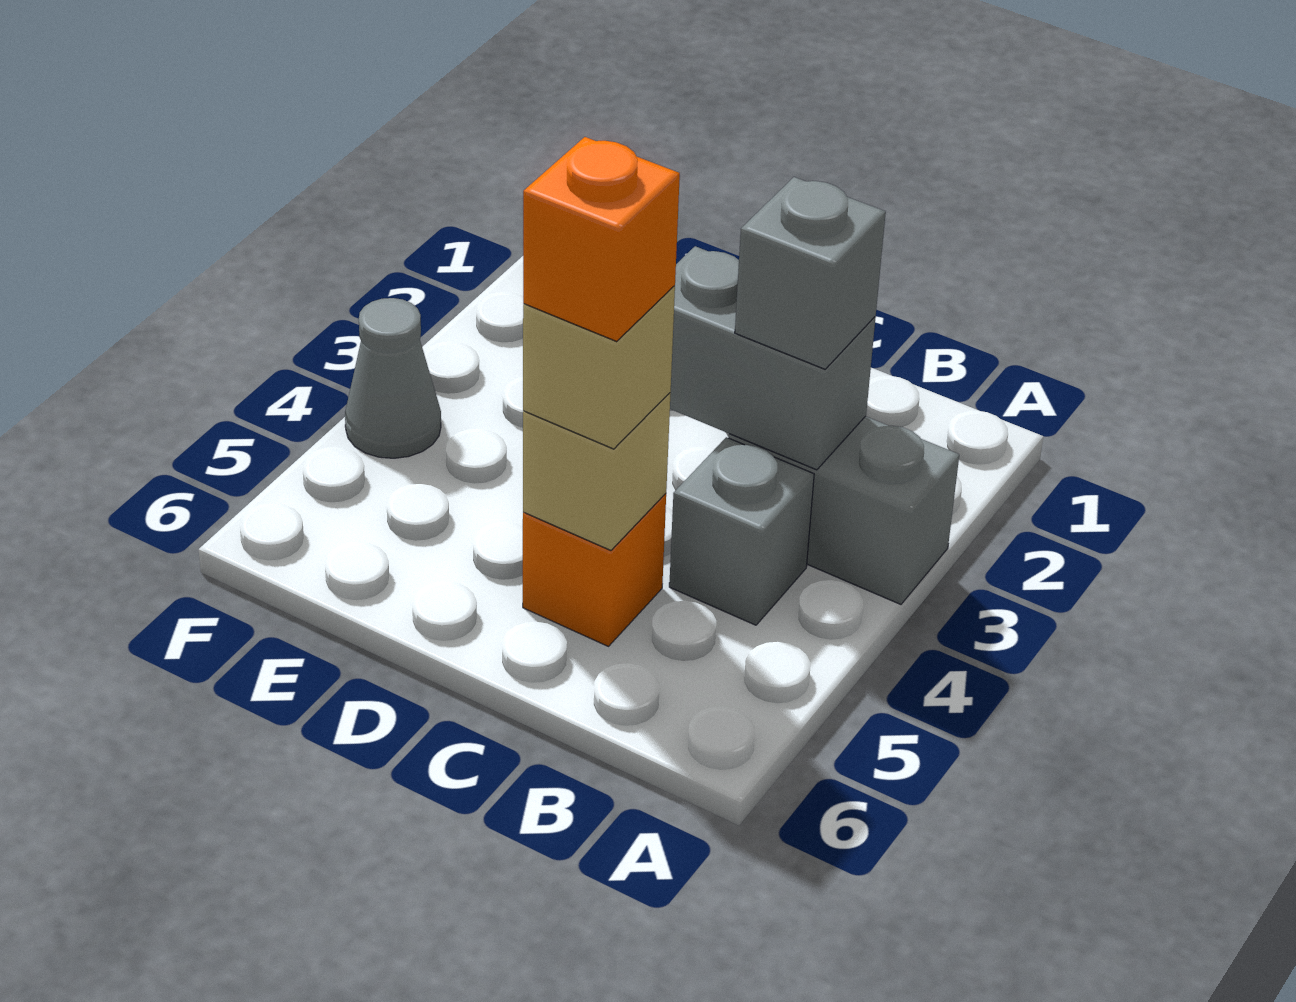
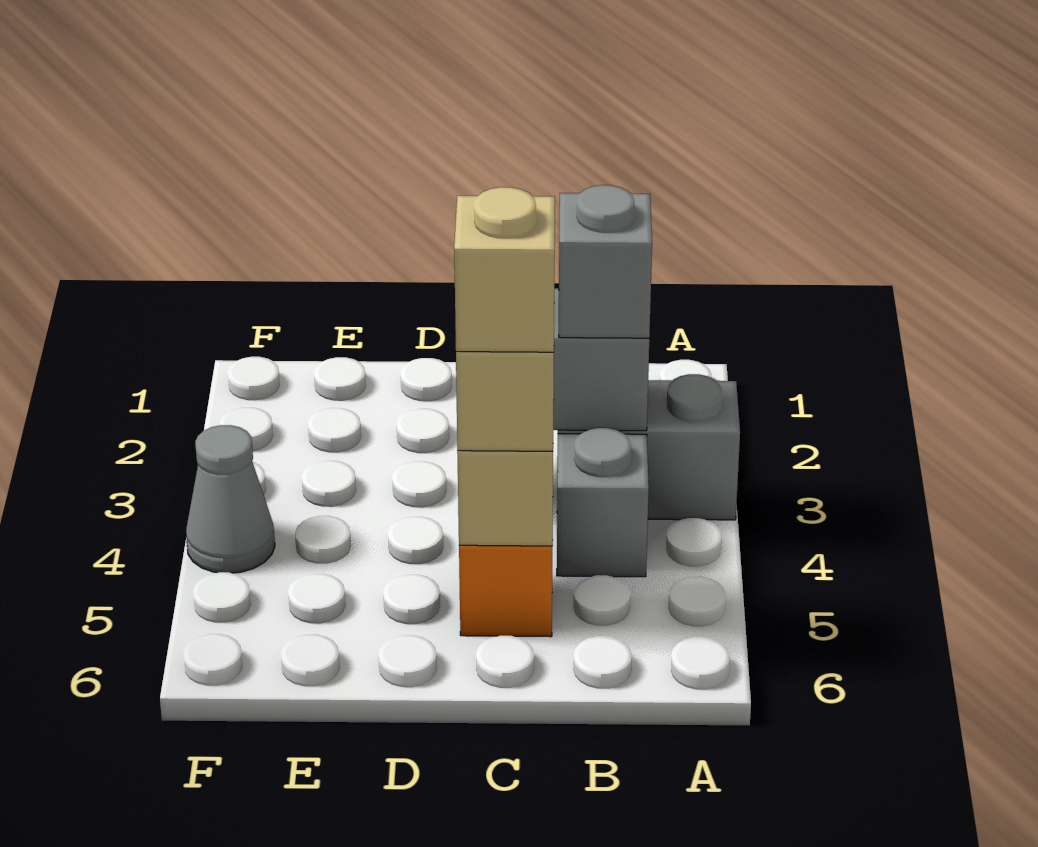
orange 1x1 brick [523,137,680,341] -> tan 1x1 brick [454,187,555,352]

